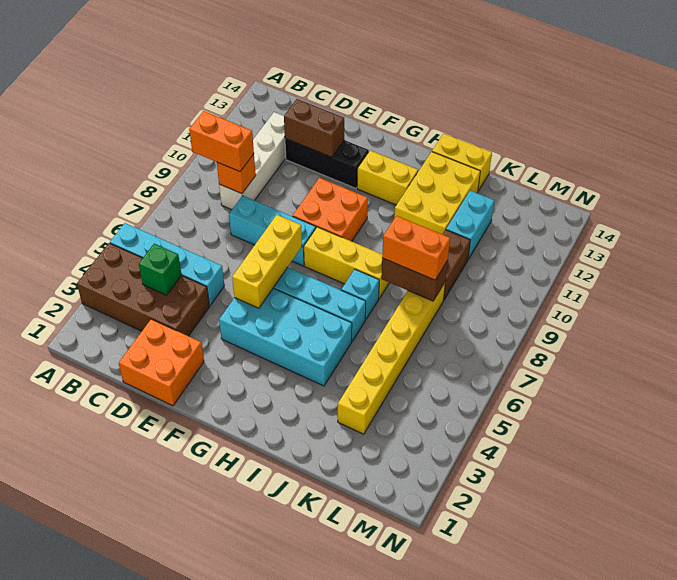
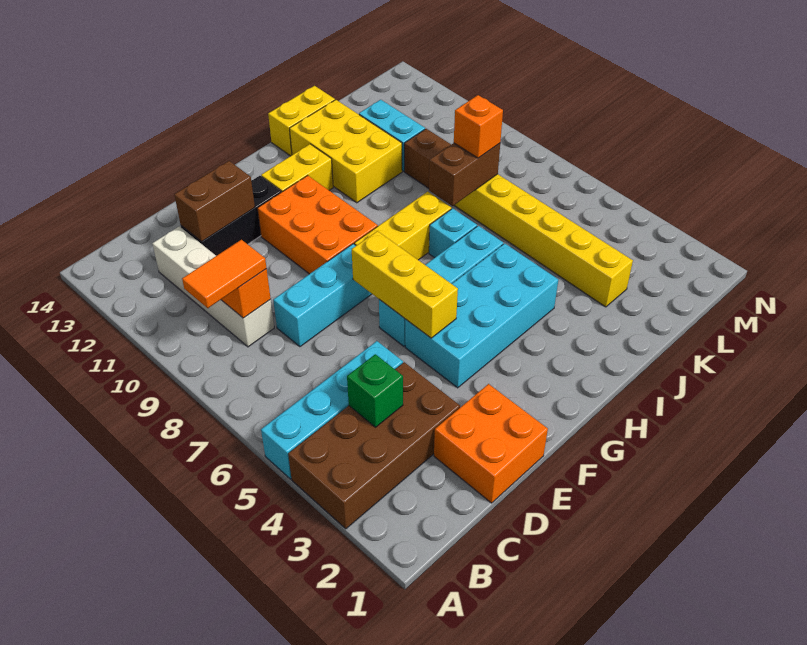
orange 1x2 brick [189,111,254,172] -> orange 1x2 tile [182,240,266,308]
orange 2x2 brick [293,178,368,241] -> orange 2x3 brick [257,175,378,274]
orange 1x2 brick [382,216,450,280] -> orange 1x1 brick [454,95,503,158]

